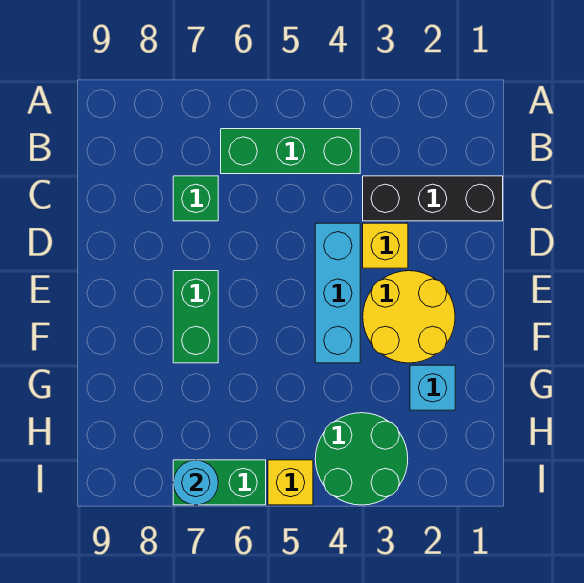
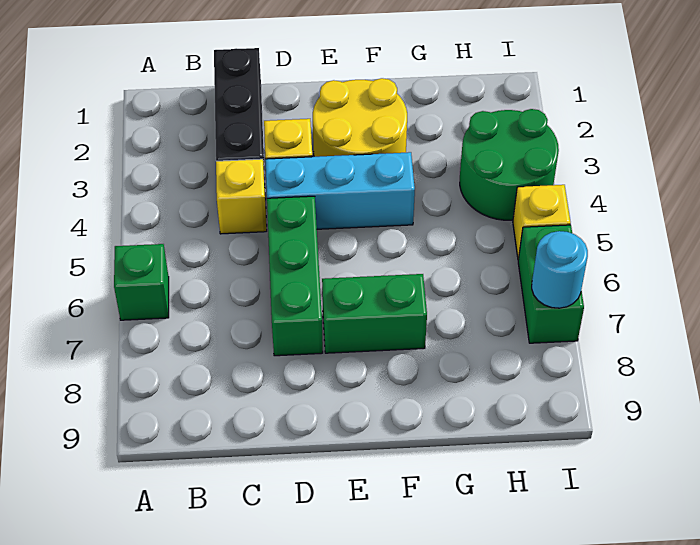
green 1x3 brick [221,129,360,174] -> green 1x3 brick moved to [267,196,323,356]
none -> yellow 1x1 brick [216,159,267,234]
green 1x1 brick [173,176,218,221] -> green 1x1 brick moved to [114,244,169,320]
cyan 1x1 brick [410,365,455,410] -> none

